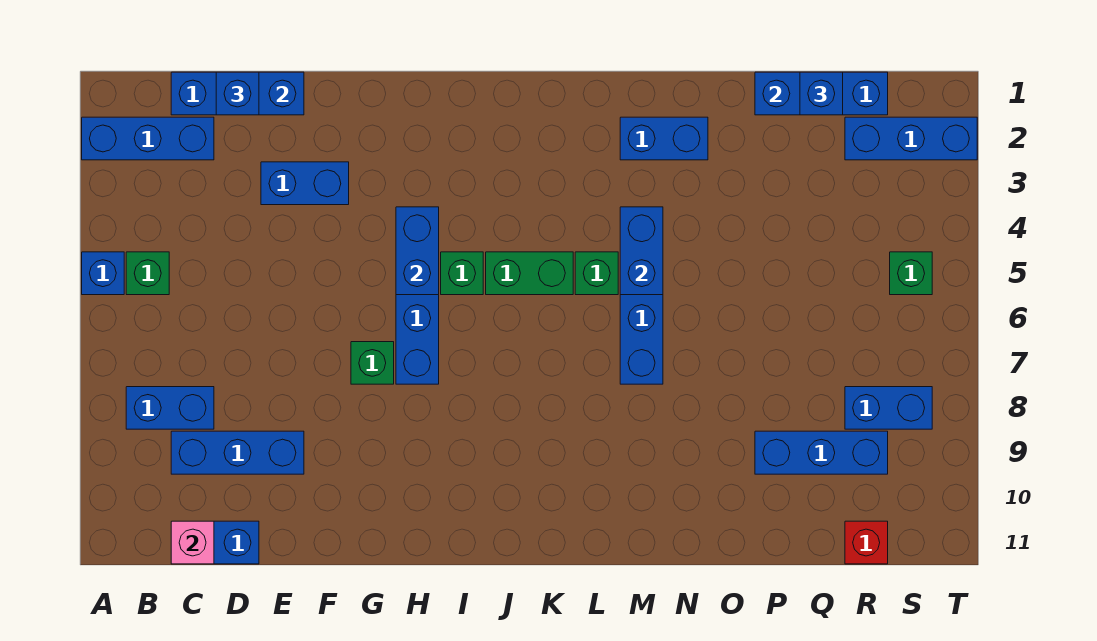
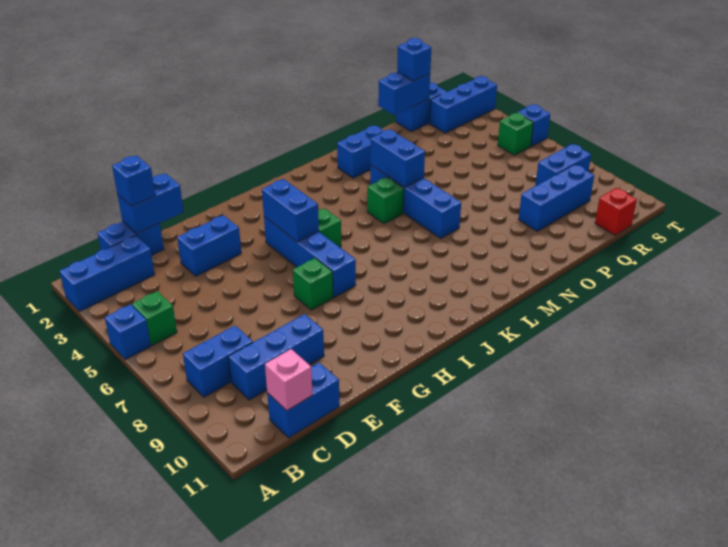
green 1x2 brick [486,252,573,295] -> none
none -> blue 1x1 brick [517,104,550,146]

